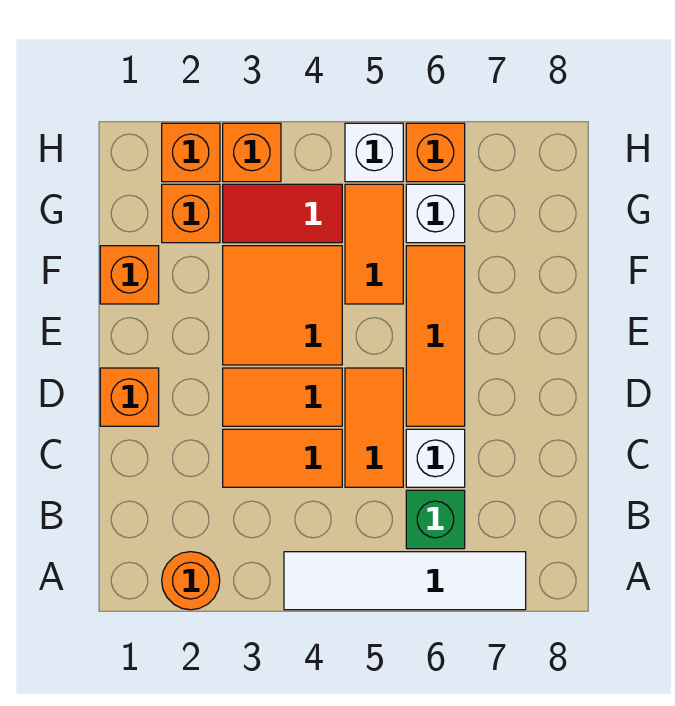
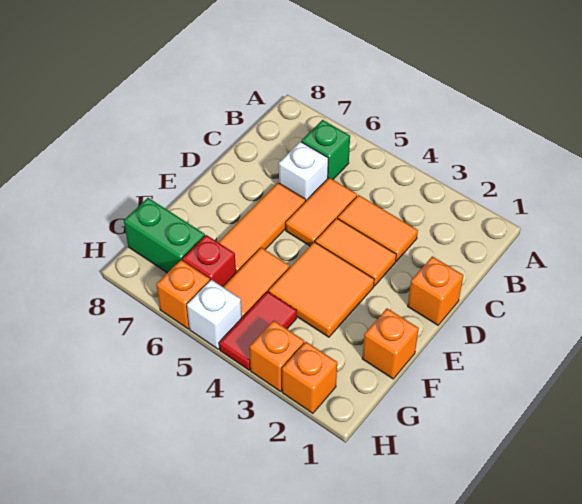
orange 1x1 round brick [162,552,220,610] -> none
white 1x4 tile [284,552,526,610] -> none
orange 1x1 brick [162,184,220,243] -> none
red 1x2 tile [223,184,342,243] -> red 1x2 tile turned to [219,292,297,370]
white 1x1 brick [406,184,465,243] -> red 1x1 brick [182,235,236,287]
none -> green 1x2 brick [124,198,205,273]

